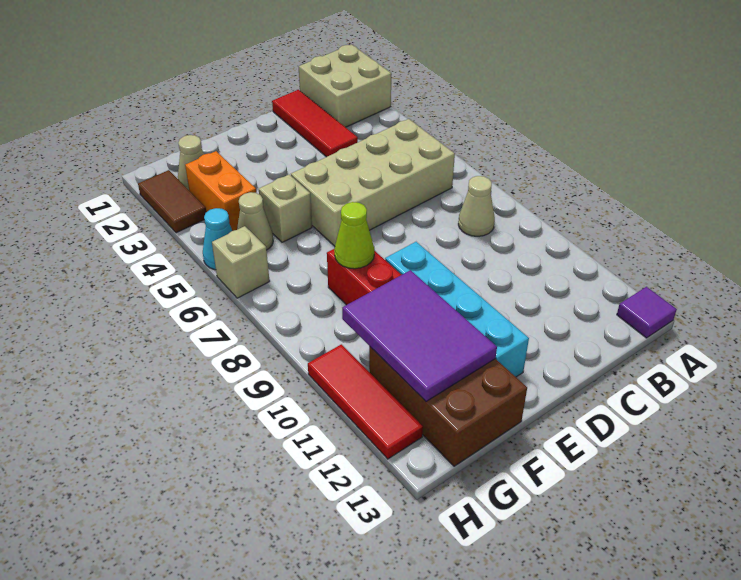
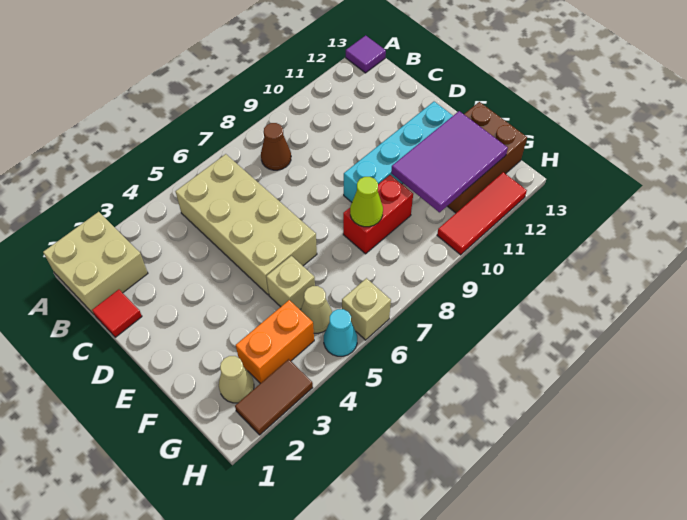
tan 1x1 cone [458,176,495,236] -> brown 1x1 cone [261,123,291,170]
red 1x3 tile [272,90,358,157] -> red 1x1 tile [92,290,142,337]

